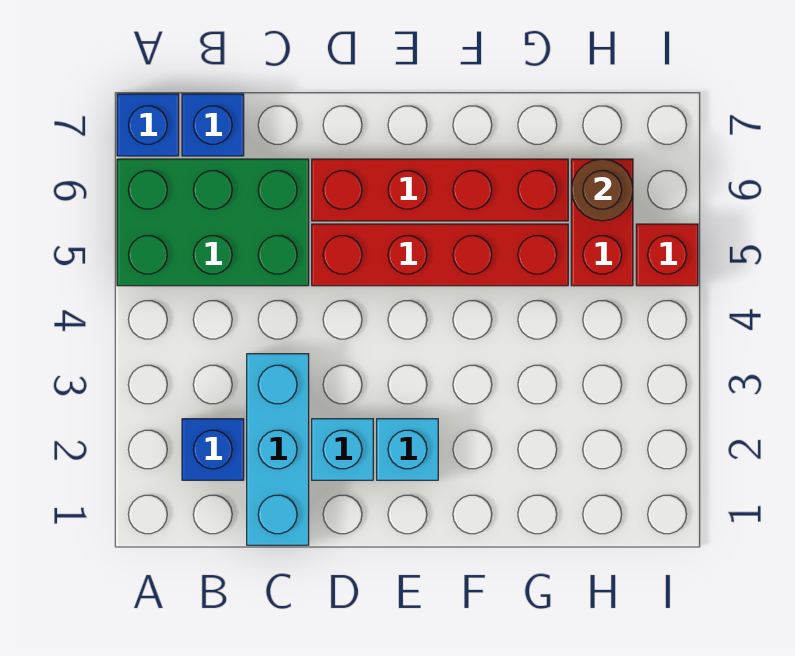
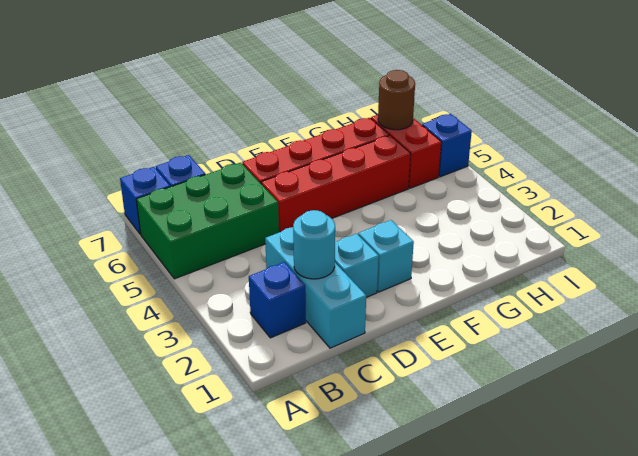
none -> cyan 1x1 round brick [293,210,335,279]
red 1x1 brick [636,224,698,286] -> blue 1x1 brick [422,114,472,177]

